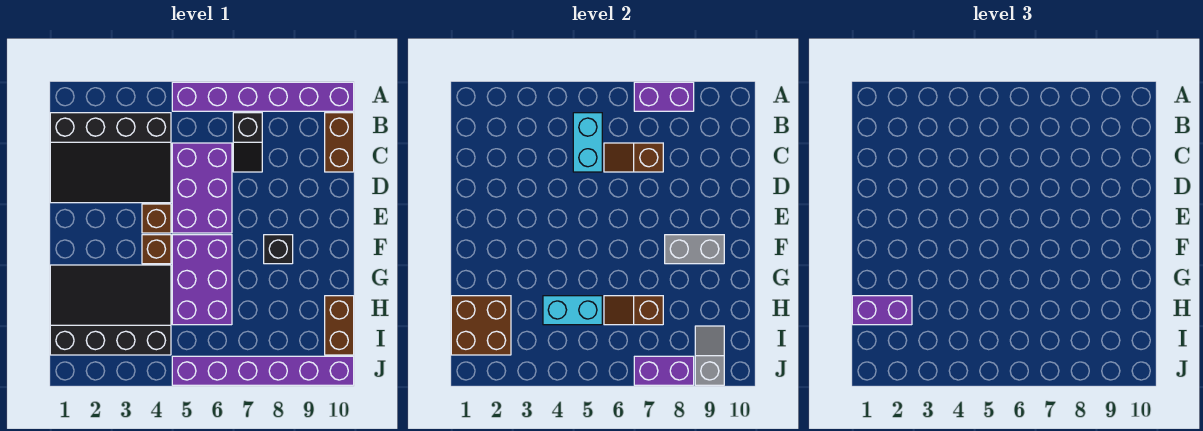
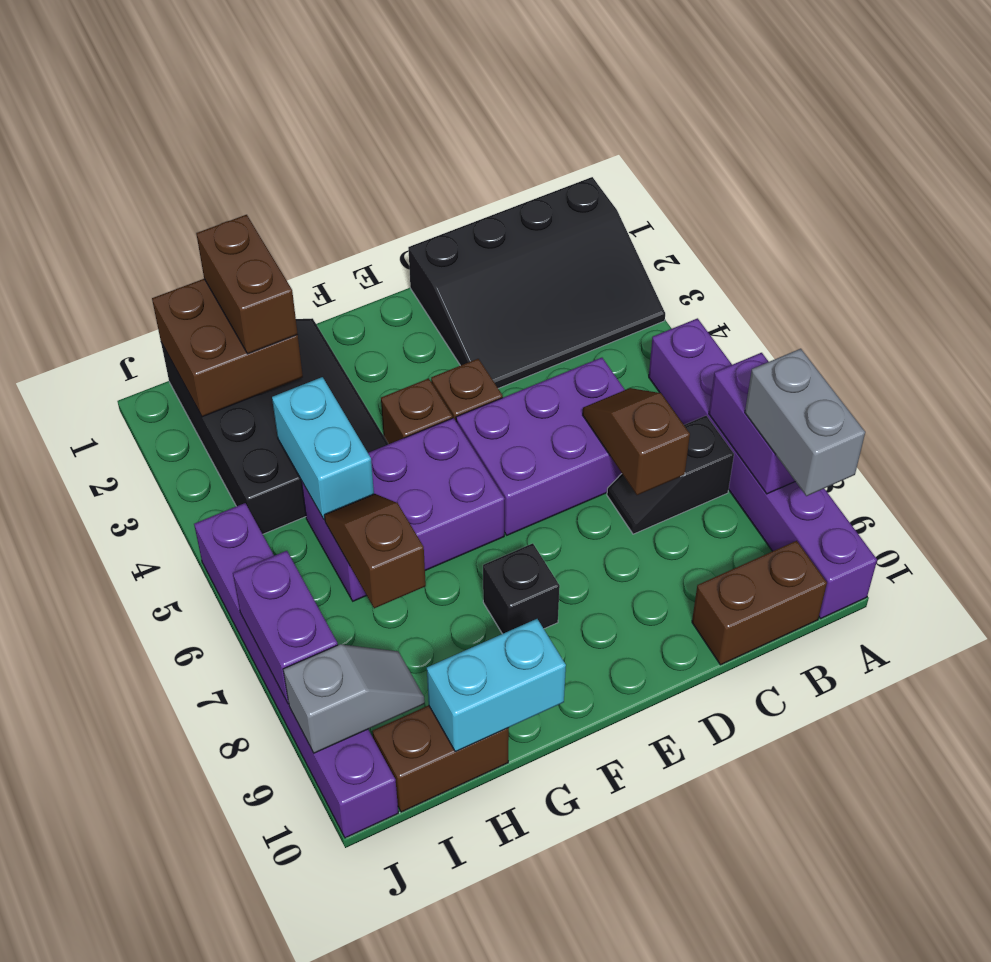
black 3x4 slope [50,113,171,203] -> black 3x4 slope turned to [408,177,665,388]
cyan 1x2 brick [573,113,602,172] -> cyan 1x2 brick moved to [427,619,566,752]
grey 1x2 brick [665,235,724,264] -> grey 1x2 brick moved to [745,349,865,496]
purple 1x2 brick [852,296,912,325] -> brown 1x2 brick [196,215,298,354]

